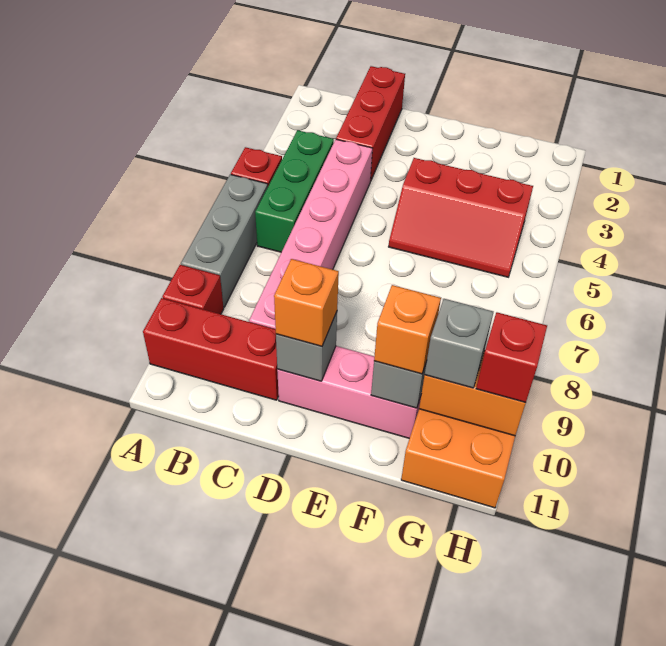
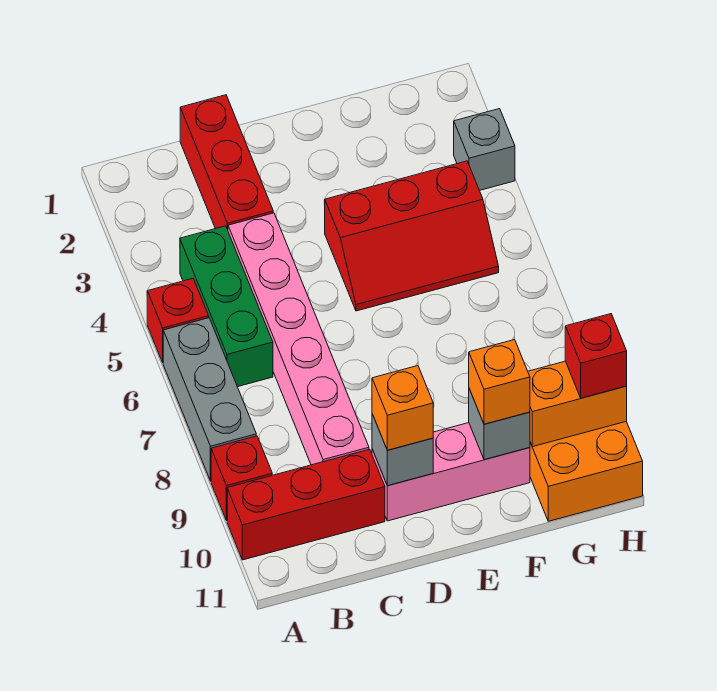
grey 1x1 brick [425,299,493,388] -> grey 1x1 brick moved to [454,109,515,190]

